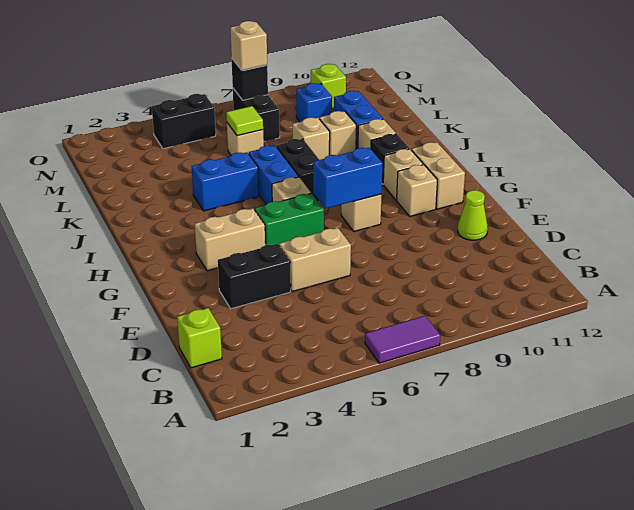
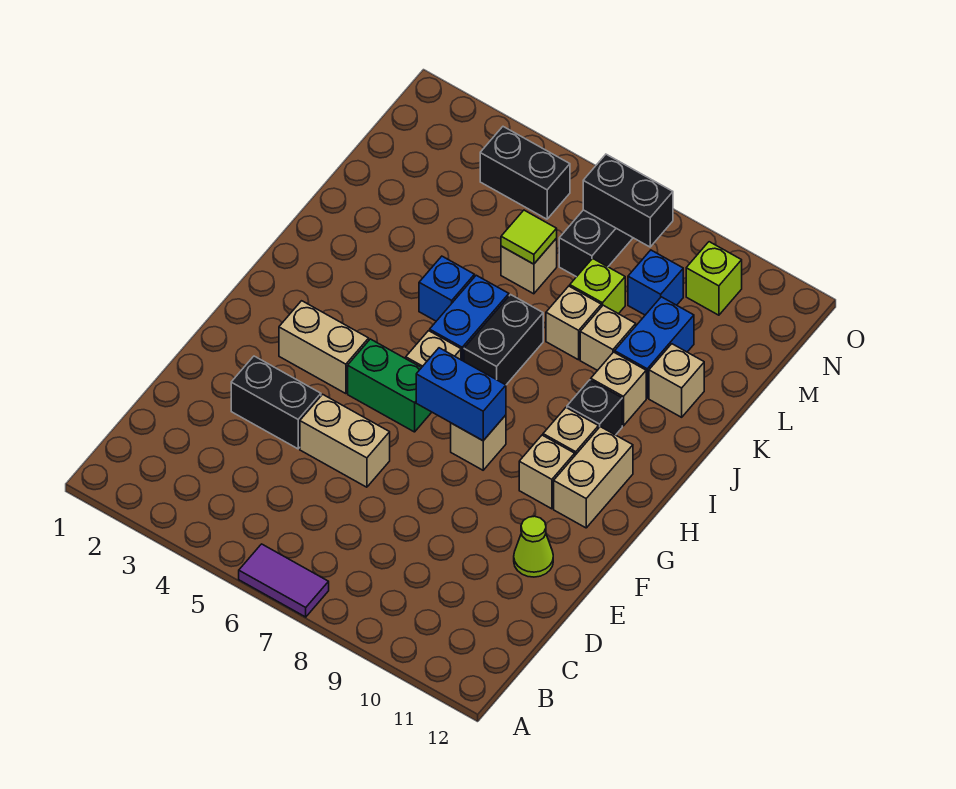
lime 1x1 brick [177,308,222,368] -> lime 1x1 brick moved to [570,258,625,314]
blue 1x2 brick [192,152,259,211] -> blue 1x1 brick [419,256,475,321]
black 1x1 brick [231,58,268,100] -> black 1x2 brick [583,154,673,247]
tan 1x1 brick [230,21,267,70] -> tan 1x1 brick moved to [649,344,704,417]

